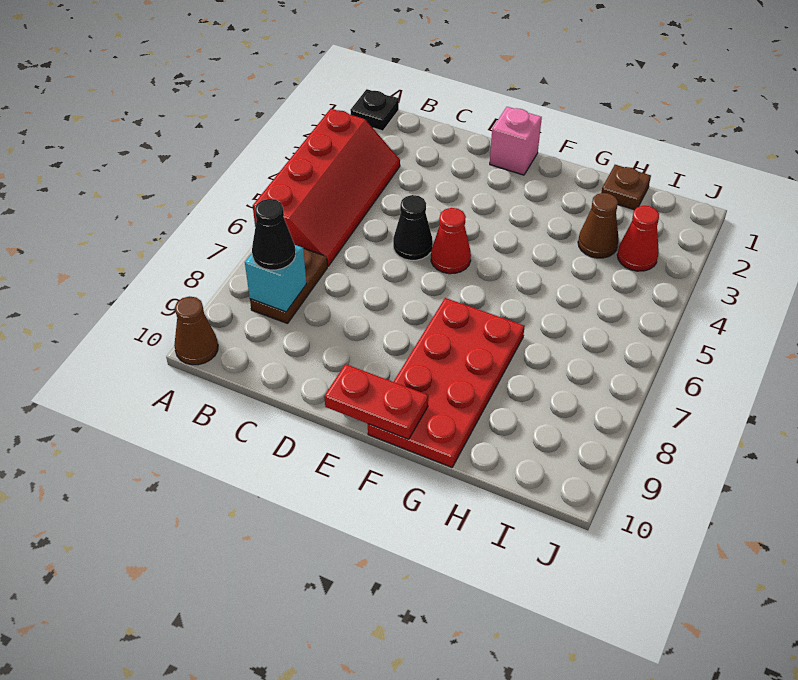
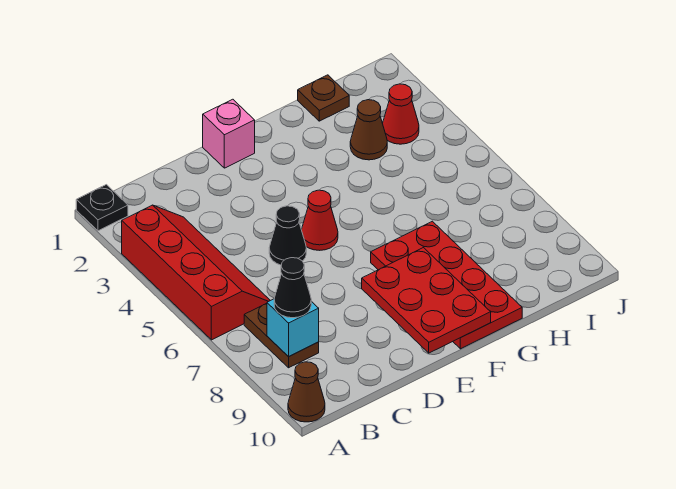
red 1x2 plate [324,364,428,439] -> red 2x3 plate [362,248,491,353]

